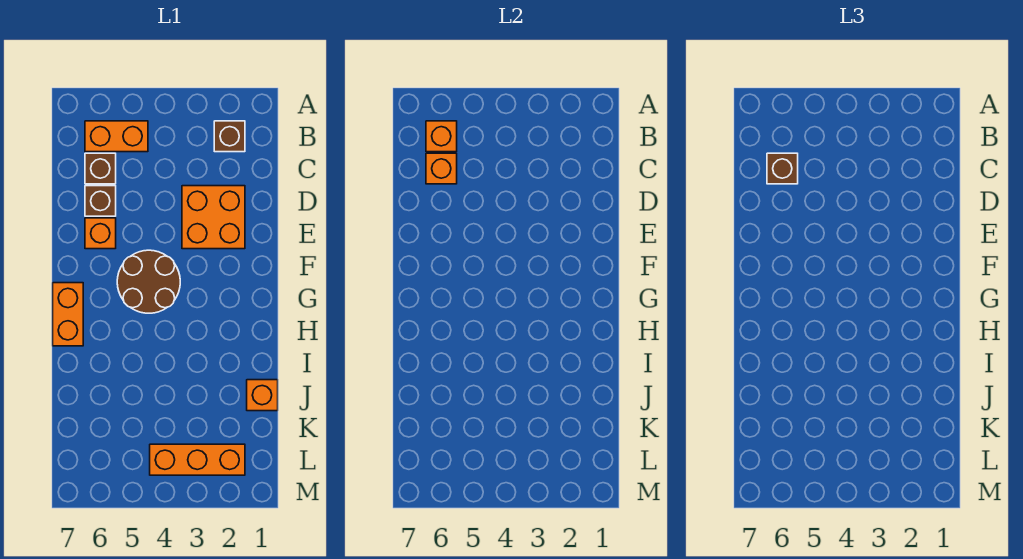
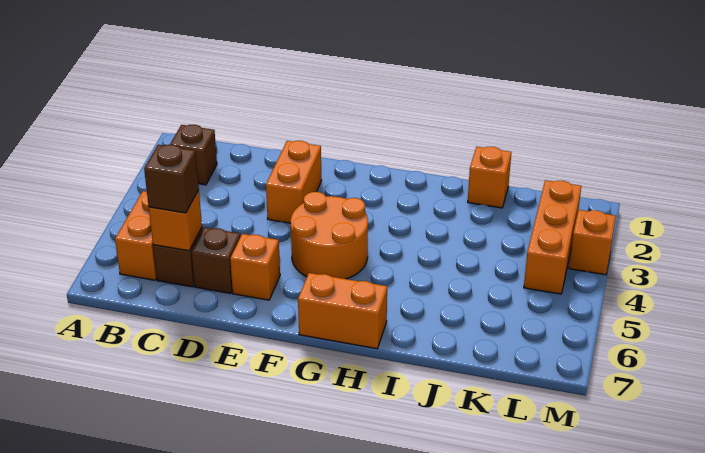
orange 1x1 brick [426,121,457,152] -> orange 1x1 brick moved to [569,210,616,275]
orange 2x2 brick [182,186,245,249] -> orange 1x2 brick [266,141,322,223]
brown 2x2 round brick [117,250,180,313] -> orange 2x2 round brick [291,192,368,279]

